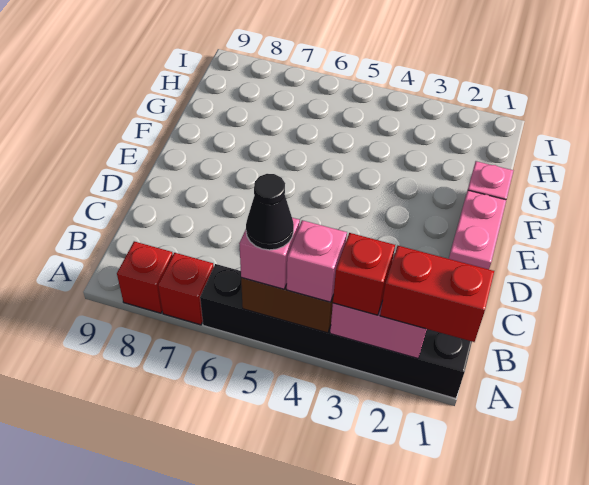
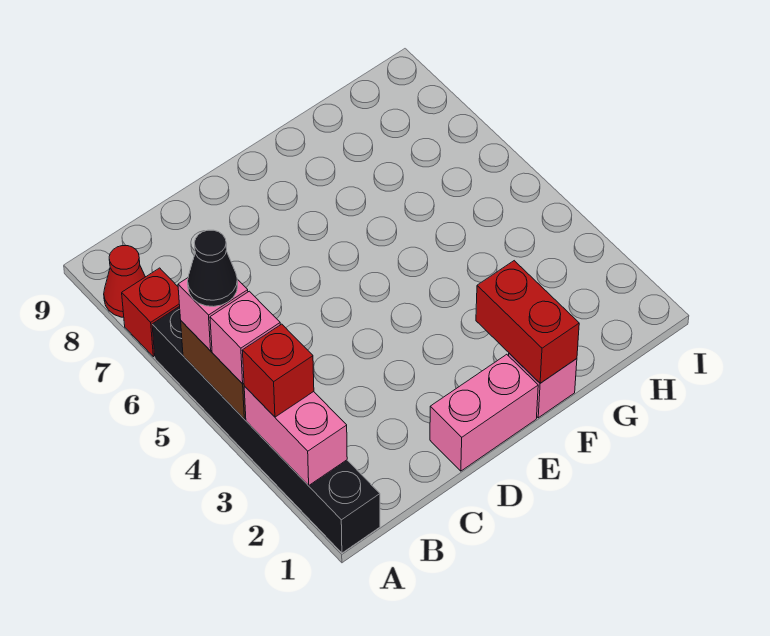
red 1x2 brick [380,246,494,342] -> red 1x2 brick moved to [476,261,579,383]
red 1x1 brick [117,241,173,313] -> red 1x1 cone [104,246,145,317]

